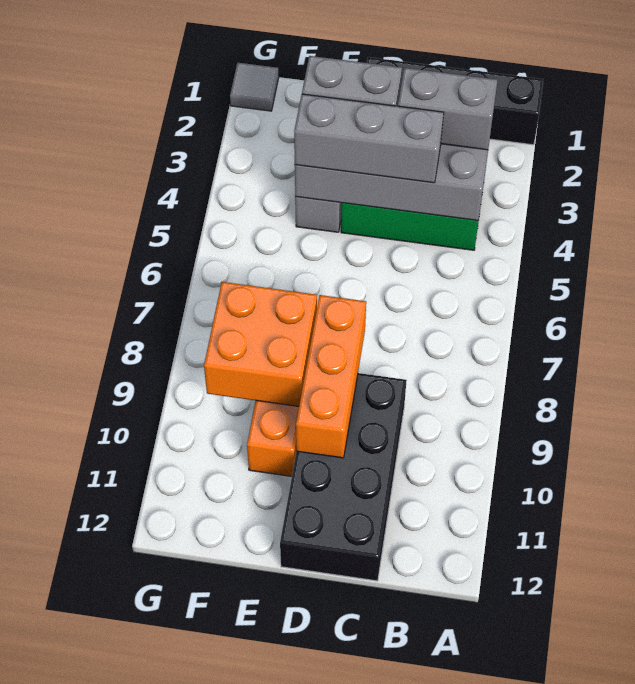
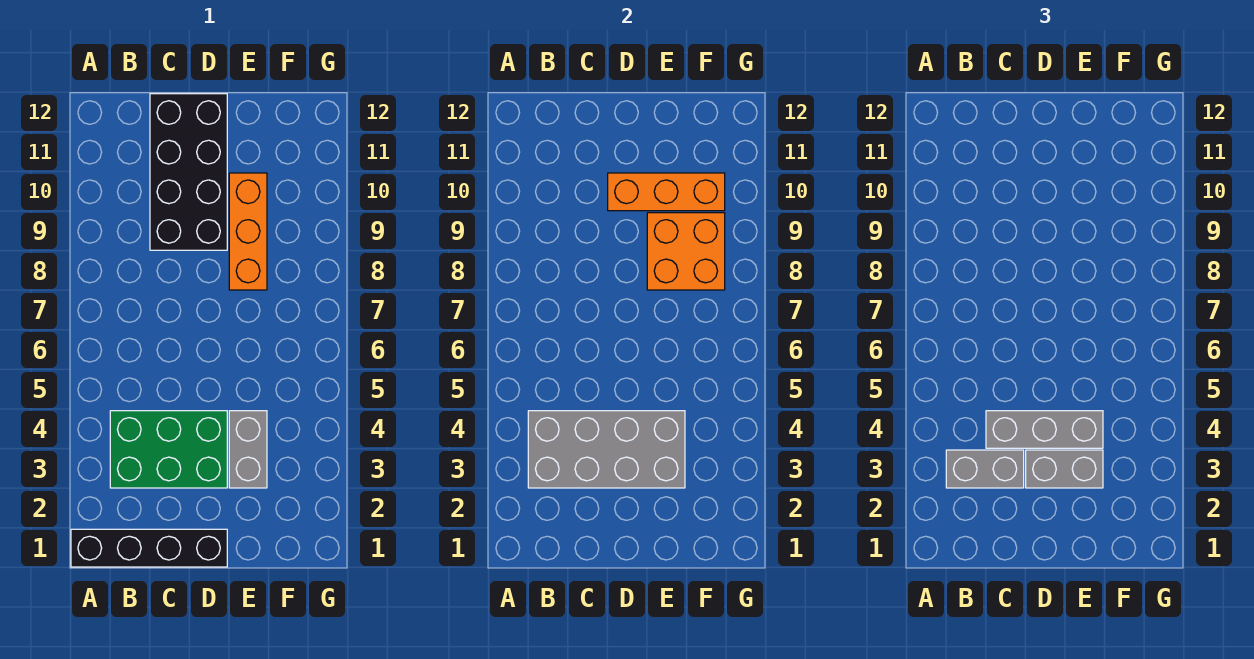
orange 1x3 brick [296,295,366,458] -> orange 1x3 brick turned to [608,173,725,211]
grey 1x1 tile [230,63,279,111] -> none

